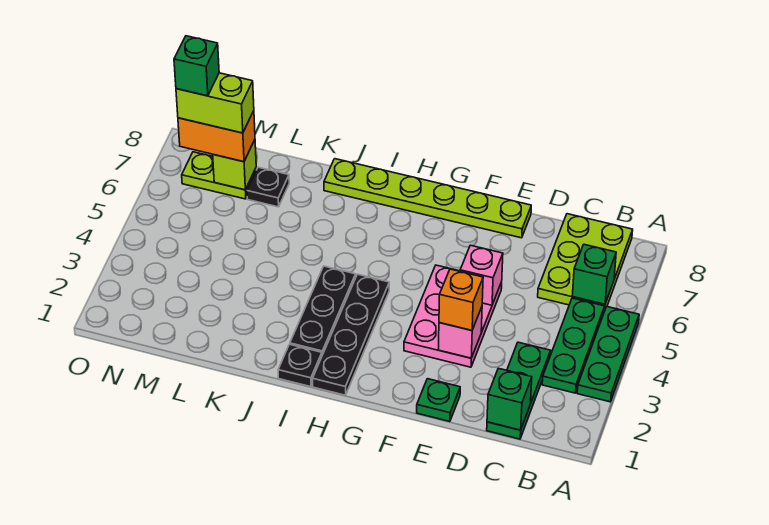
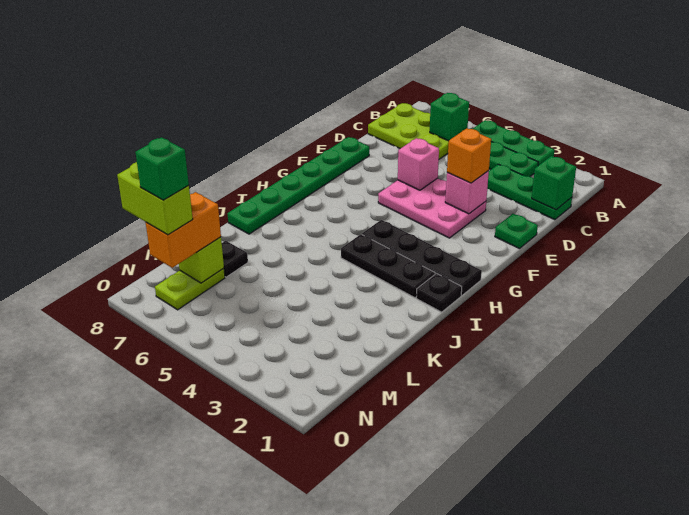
lime 1x6 plate [324,159,531,238] -> green 1x6 plate [227,137,369,234]
lime 1x2 brick [176,73,254,133] -> lime 1x2 brick turned to [117,162,193,235]

